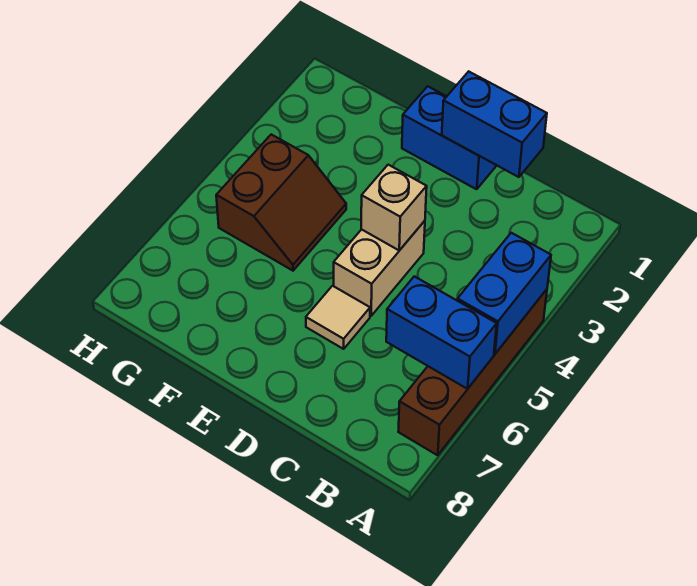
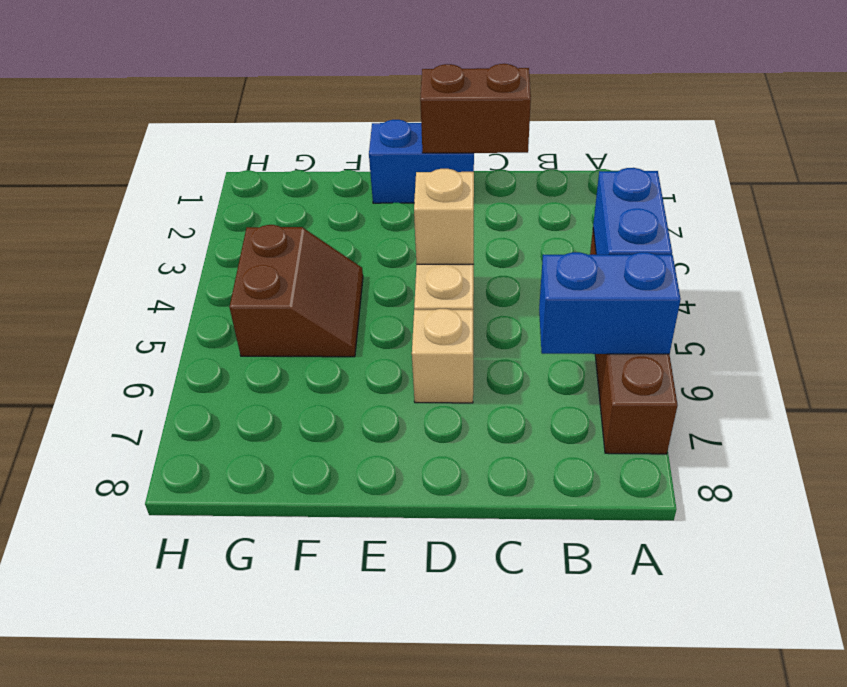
blue 1x2 brick [442,71,547,177] -> brown 1x2 brick [420,64,531,153]
tan 1x1 tile [306,286,370,349] -> tan 1x1 brick [412,309,473,403]

